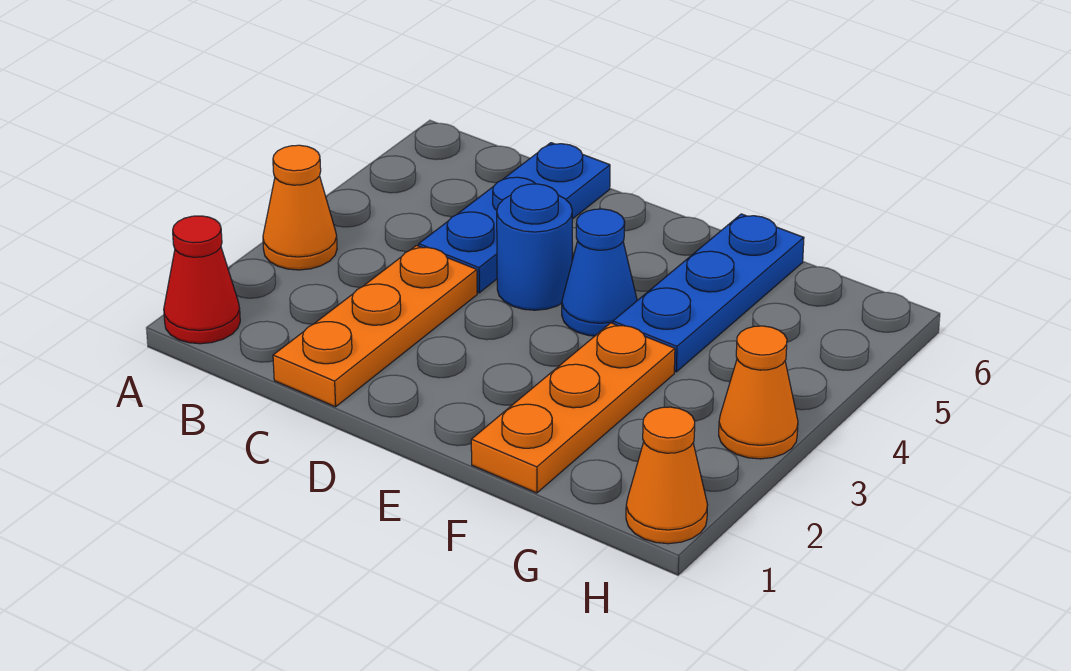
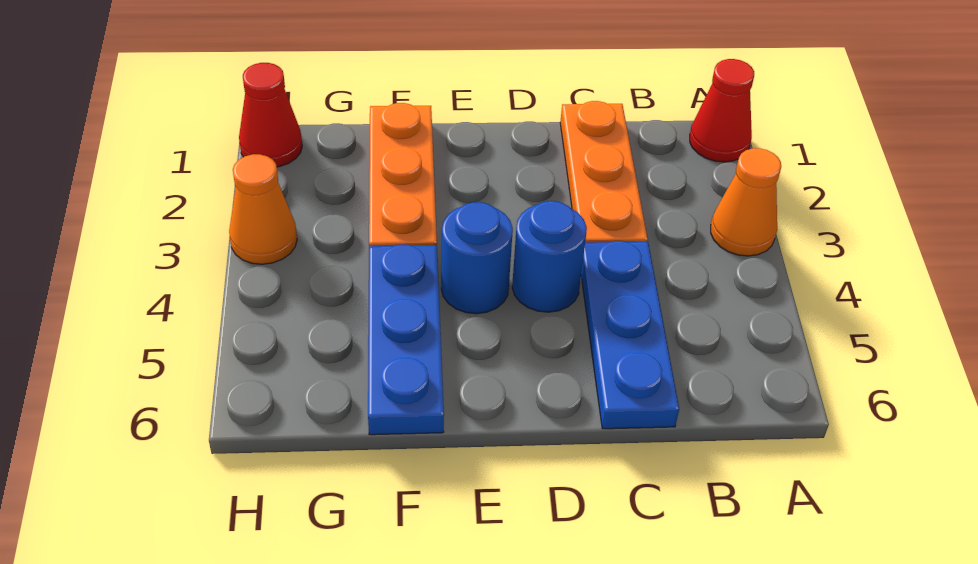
blue 1x1 cone [562,209,637,336] -> blue 1x1 round brick [441,202,513,314]
orange 1x1 cone [626,407,708,544] -> red 1x1 cone [239,63,302,167]

